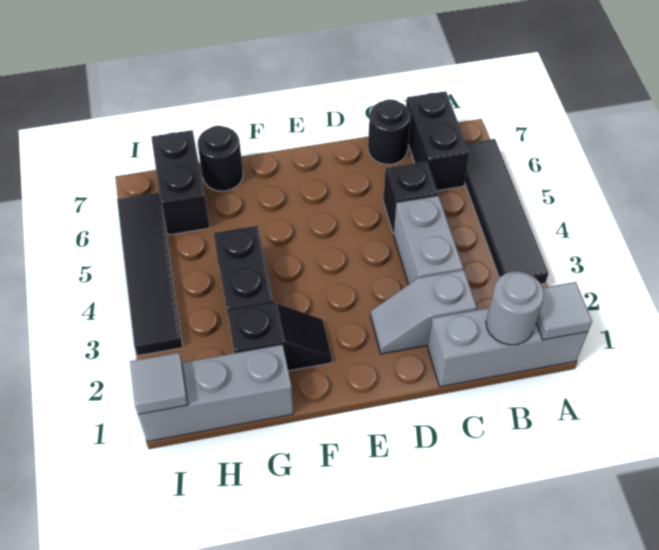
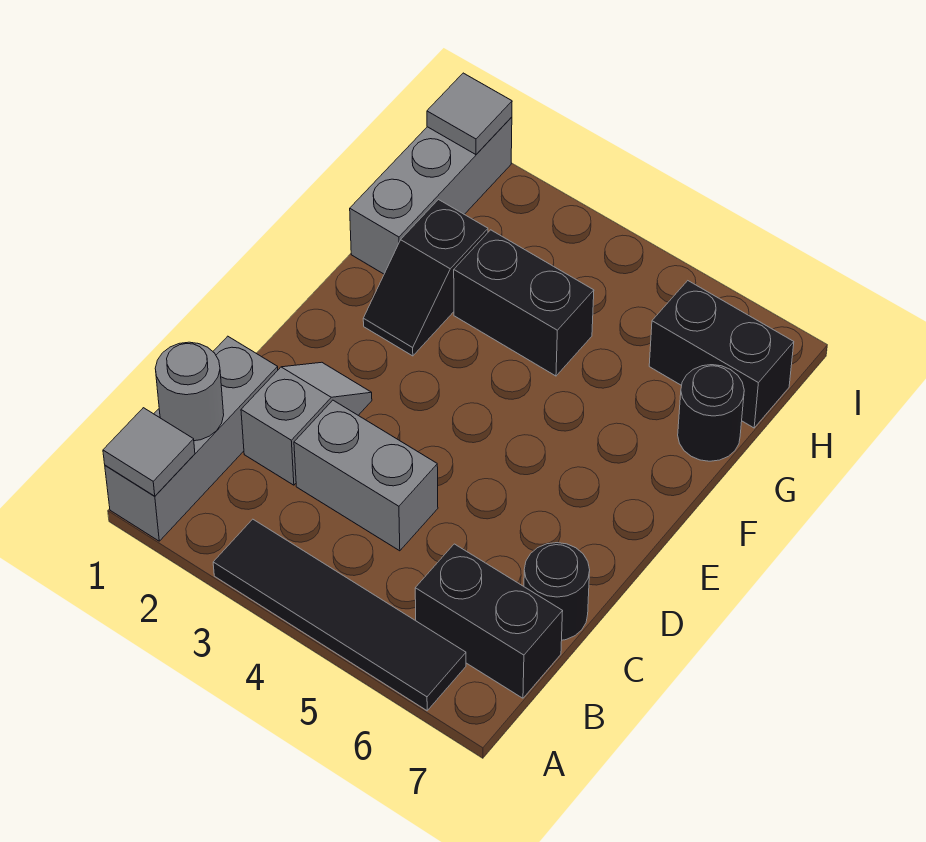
black 1x1 brick [383,161,438,234] -> none
black 1x4 tile [117,193,182,356] -> none

